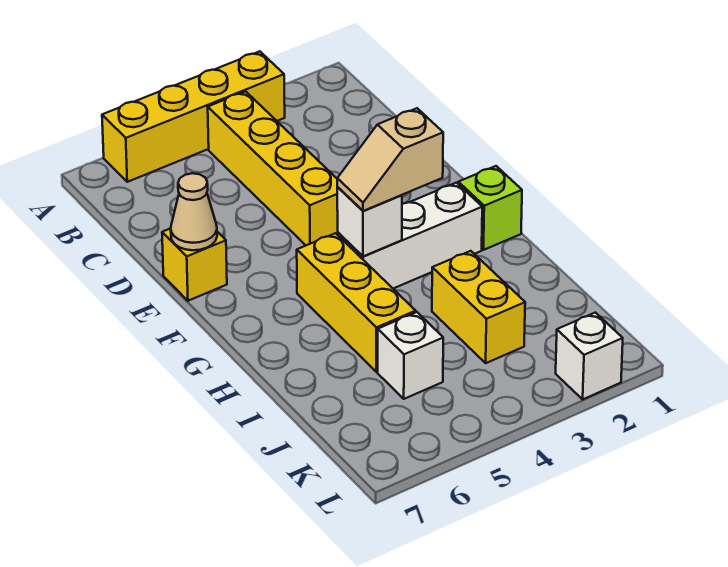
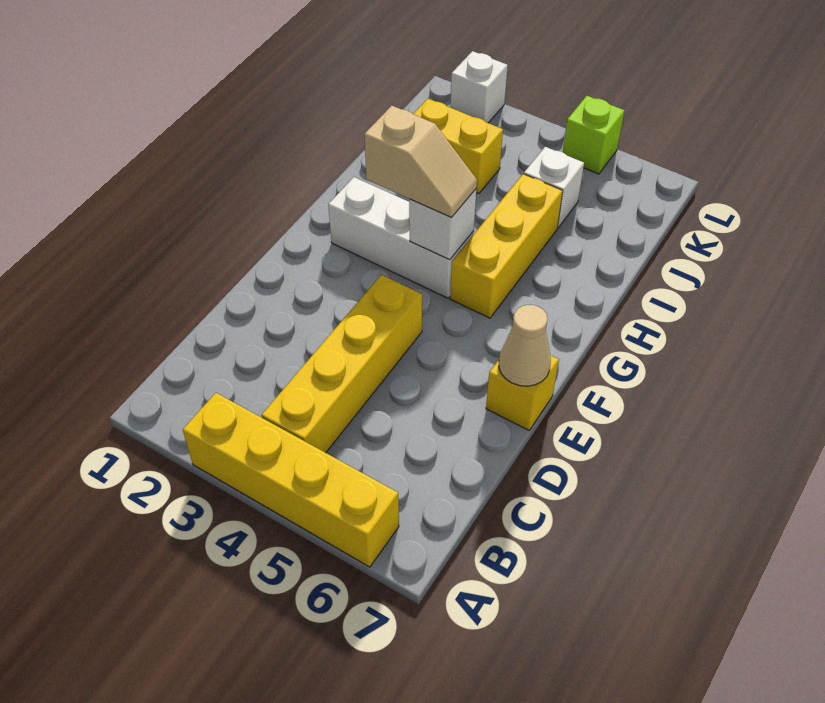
lime 1x1 brick [458,166,522,250] -> lime 1x1 brick moved to [563,96,625,174]
yellow 1x2 brick [432,251,525,363] -> yellow 1x2 brick turned to [413,99,503,194]

